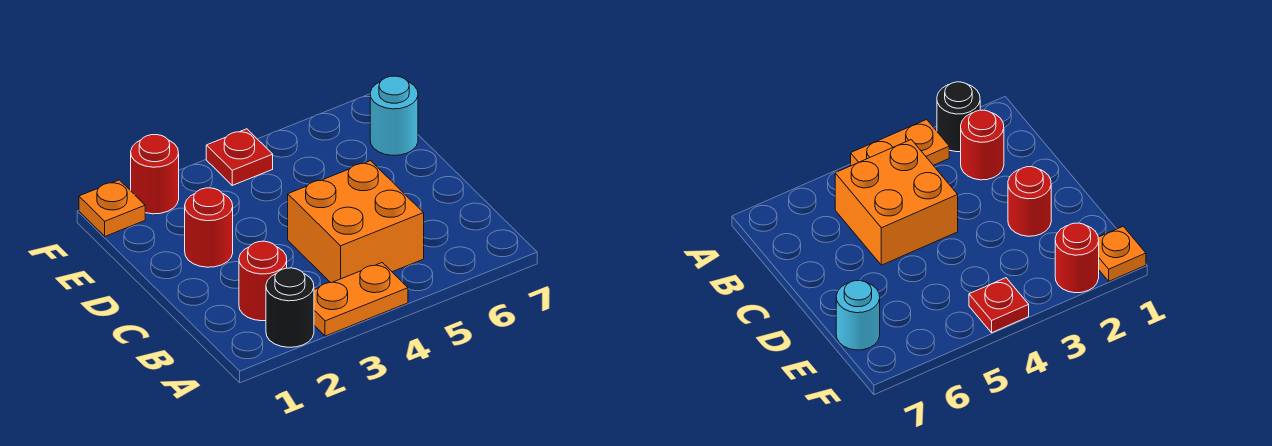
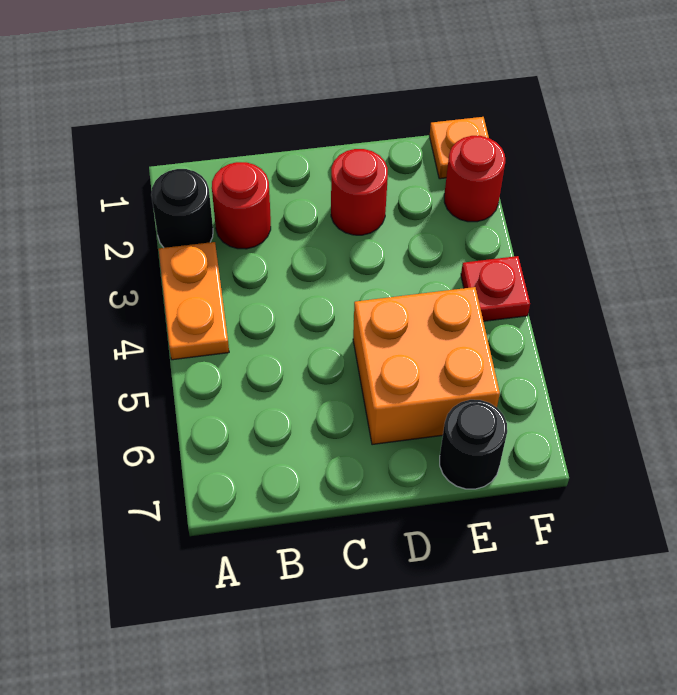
orange 2x2 brick [288,161,424,283] -> orange 2x2 brick moved to [353,287,500,445]
cyan 1x1 round brick [370,76,418,155] -> black 1x1 round brick [440,400,507,489]

